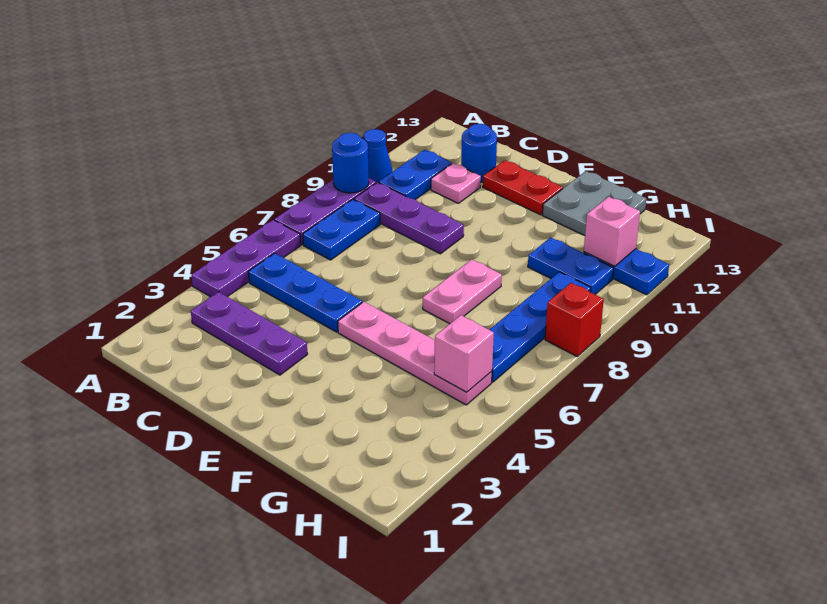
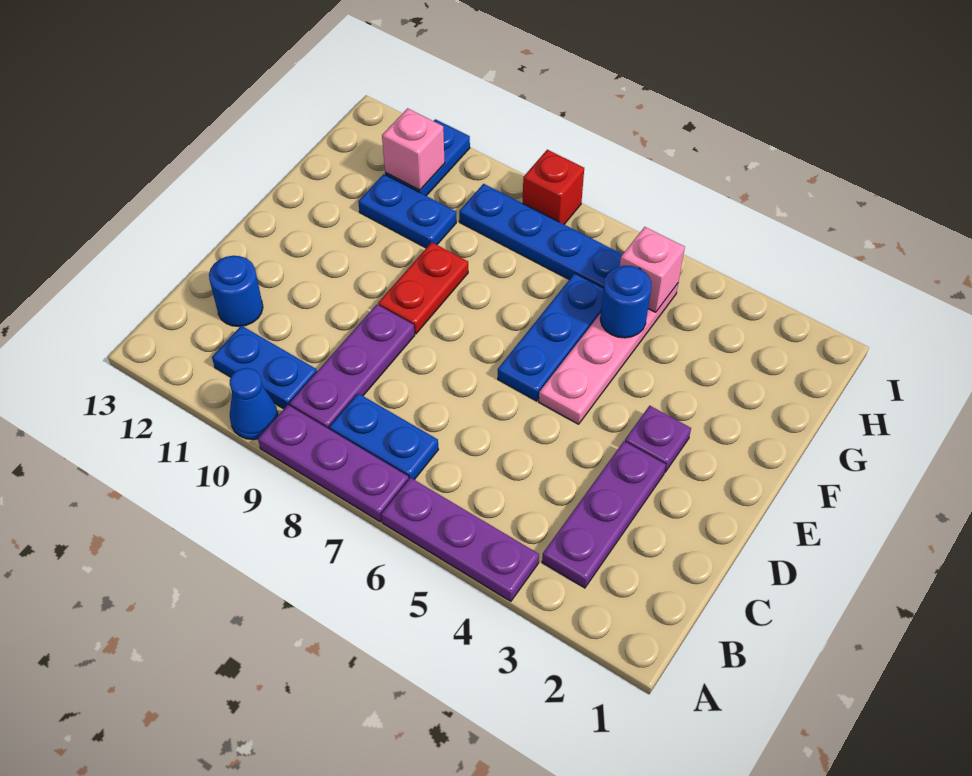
blue 1x1 round brick [332,133,369,193] -> blue 1x1 round brick moved to [600,266,651,338]
blue 1x3 plate [248,253,362,332] -> blue 1x3 plate moved to [498,273,604,401]
pink 1x1 plate [431,163,481,203] -> none
red 1x2 plate [483,160,563,215] -> red 1x2 plate moved to [378,242,468,334]
none -> purple 1x1 plate [625,406,691,472]
pink 1x2 plate [423,259,502,324] -> none
grey 2x2 plate [542,171,646,236] -> none
blue 1x2 plate [528,238,614,294] -> blue 1x2 plate turned to [358,174,456,248]

